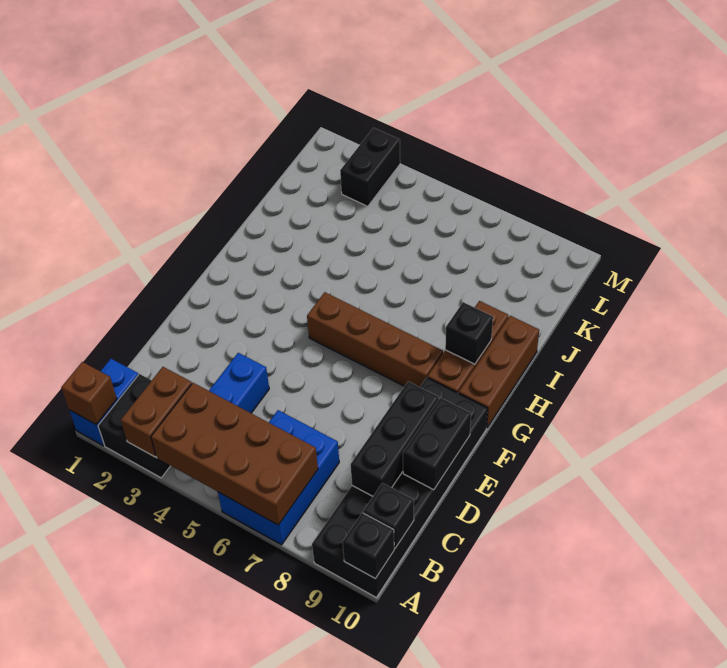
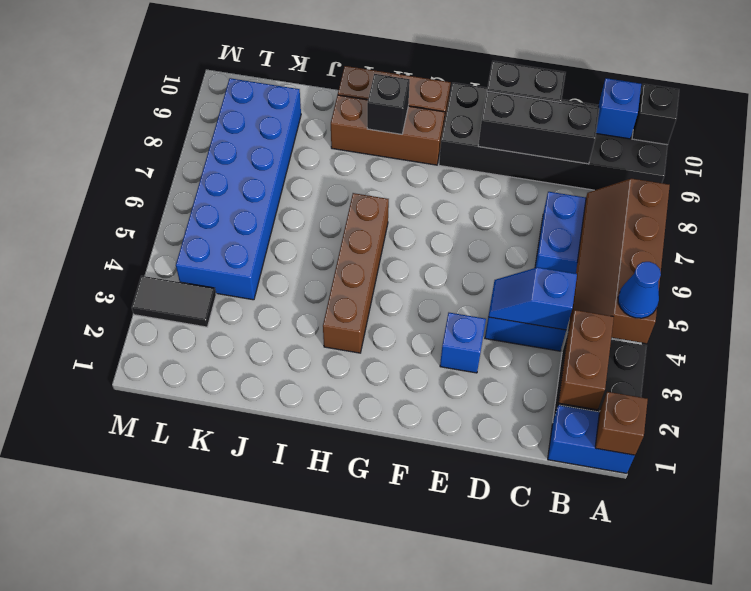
brown 1x2 brick [121,367,192,457] -> brown 1x2 brick turned to [559,310,614,410]
brown 2x4 brick [151,383,318,525] -> brown 2x4 slope [569,178,670,343]
none -> blue 1x1 cone [618,262,661,318]
black 1x1 brick [363,483,414,548] -> blue 1x1 brick [596,78,641,139]
none -> blue 1x2 slope [488,267,577,330]
none -> blue 1x1 brick [440,313,486,373]
brown 1x4 brick [307,292,443,387] -> brown 1x4 brick moved to [323,193,389,353]
none -> blue 2x6 brick [176,78,301,300]
black 1x2 brick [340,128,400,206] -> black 1x2 tile [132,276,216,327]

